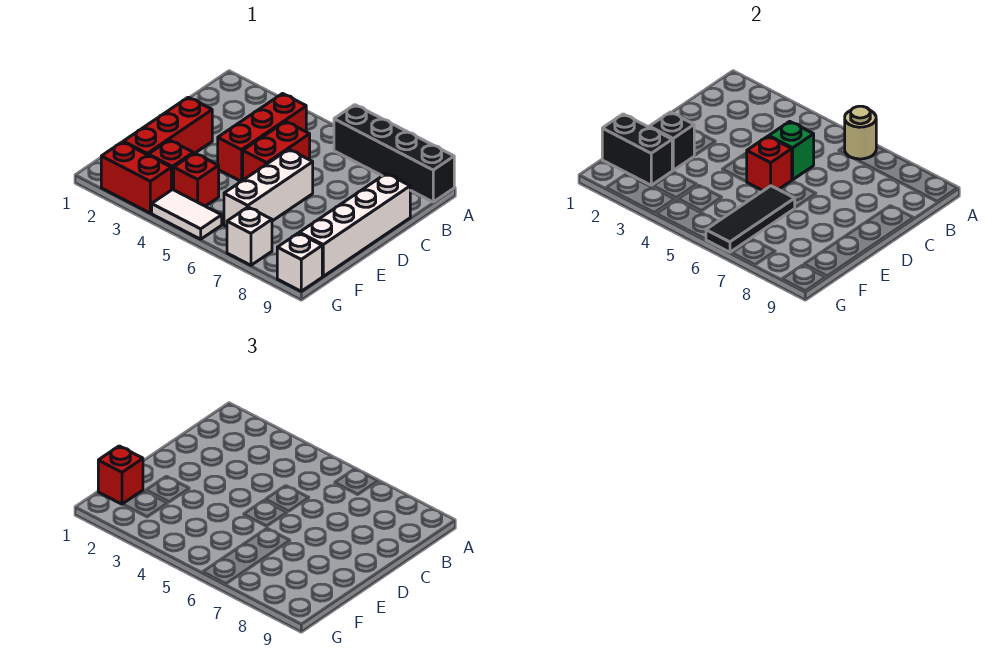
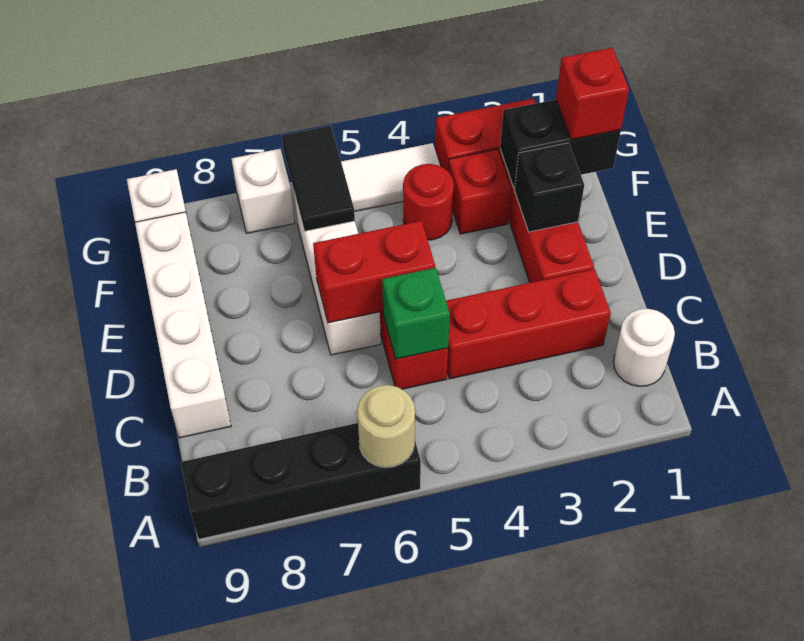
none -> white 1x1 round brick [613,309,675,386]
red 1x3 brick [218,94,306,181] -> red 1x3 brick turned to [446,269,611,379]
red 1x1 brick [746,136,792,191] -> red 1x2 brick [313,221,435,323]
black 1x3 tile [706,186,795,252] -> black 1x2 tile [282,126,355,231]
red 1x1 brick [174,153,219,206] -> red 1x1 round brick [403,164,454,240]

